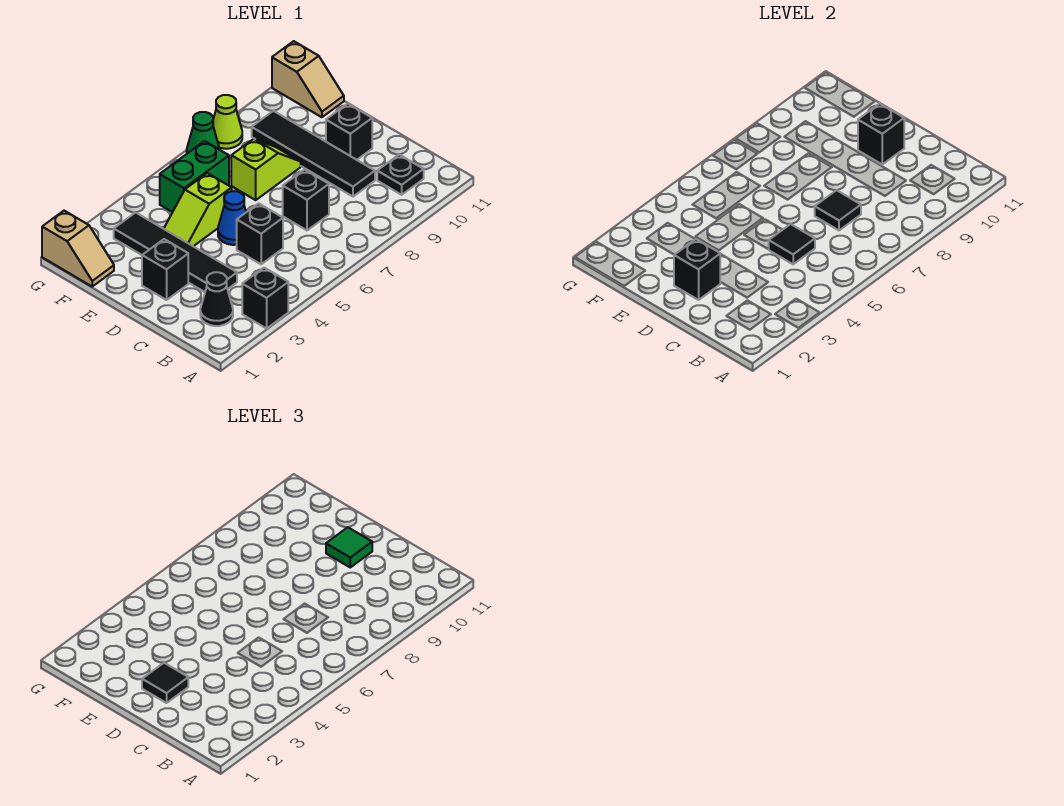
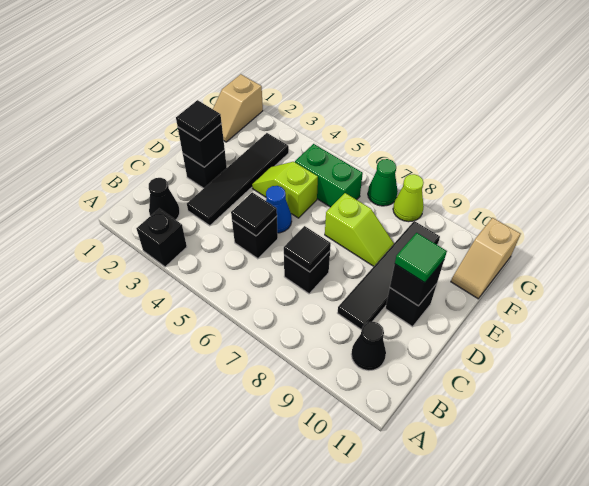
black 1x1 plate [377,155,424,195] -> black 1x1 cone [351,322,386,371]

